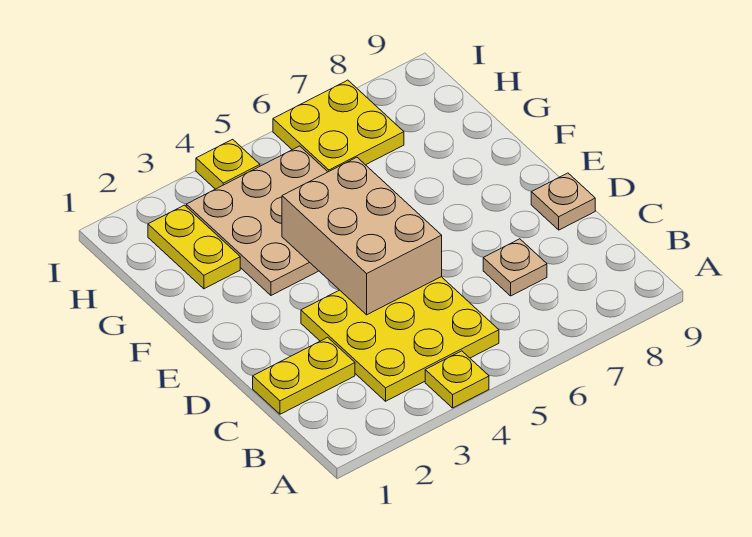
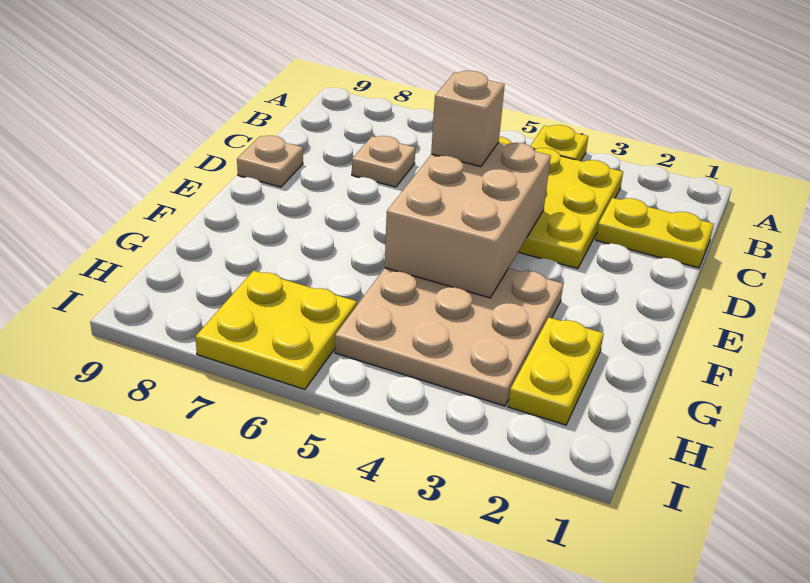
none -> tan 1x1 brick [431,71,505,167]
yellow 1x1 plate [196,139,260,189] -> none

